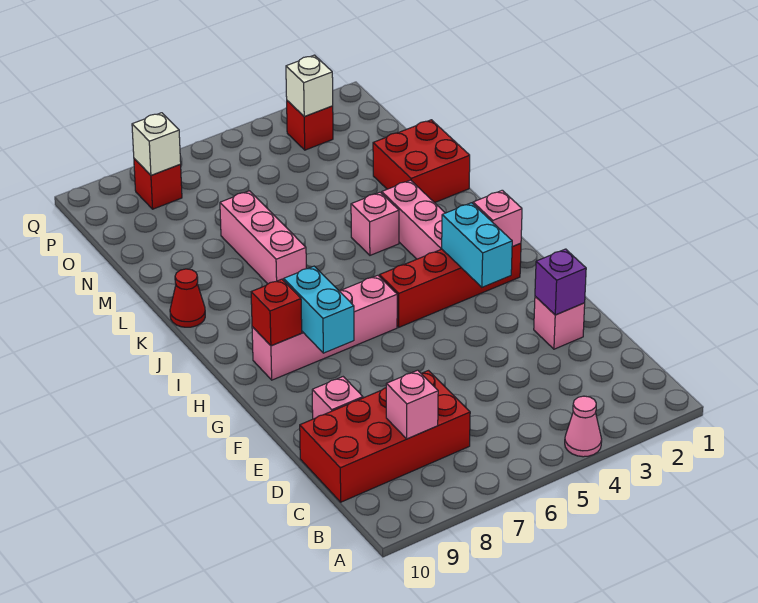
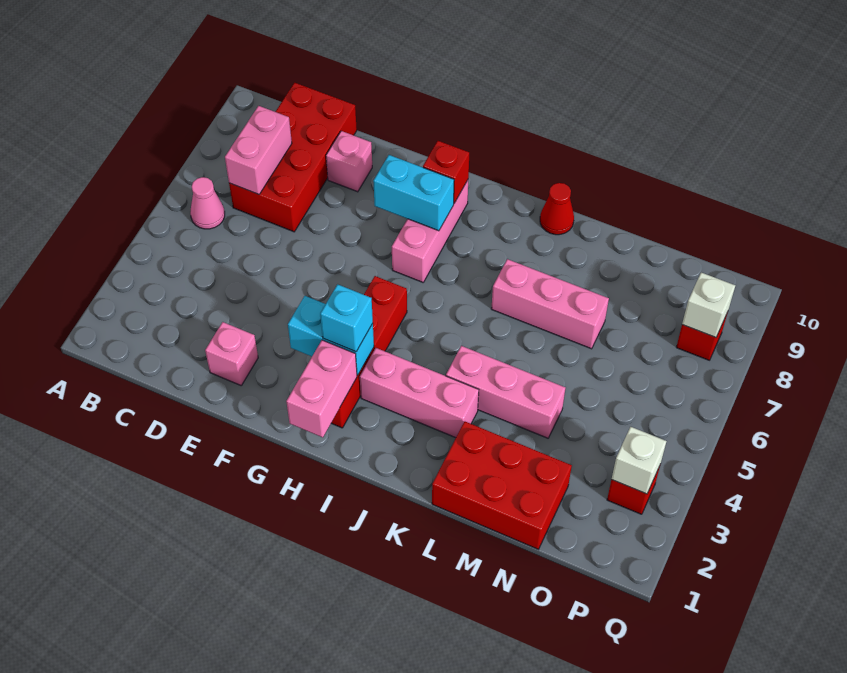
pink 1x1 cone [565,396,602,457] -> pink 1x1 cone moved to [190,177,225,229]
pink 1x1 brick [386,370,438,439] -> pink 1x2 brick [225,106,292,194]
purple 1x1 brick [535,249,586,315] -> none
pink 1x1 brick [473,190,522,247] -> pink 1x2 brick [286,340,357,437]
none -> cyan 1x1 brick [320,284,373,352]
pink 1x4 brick [252,275,397,380] -> pink 1x3 brick [392,180,468,282]
pink 1x1 brick [351,192,399,255] -> pink 1x3 brick [446,346,565,438]
red 2x2 brick [373,120,470,203] -> red 2x3 brick [432,422,572,549]

